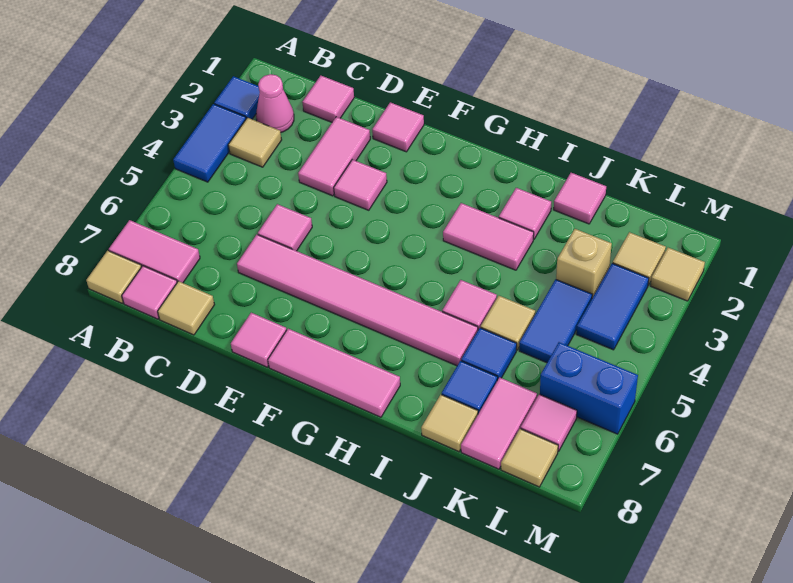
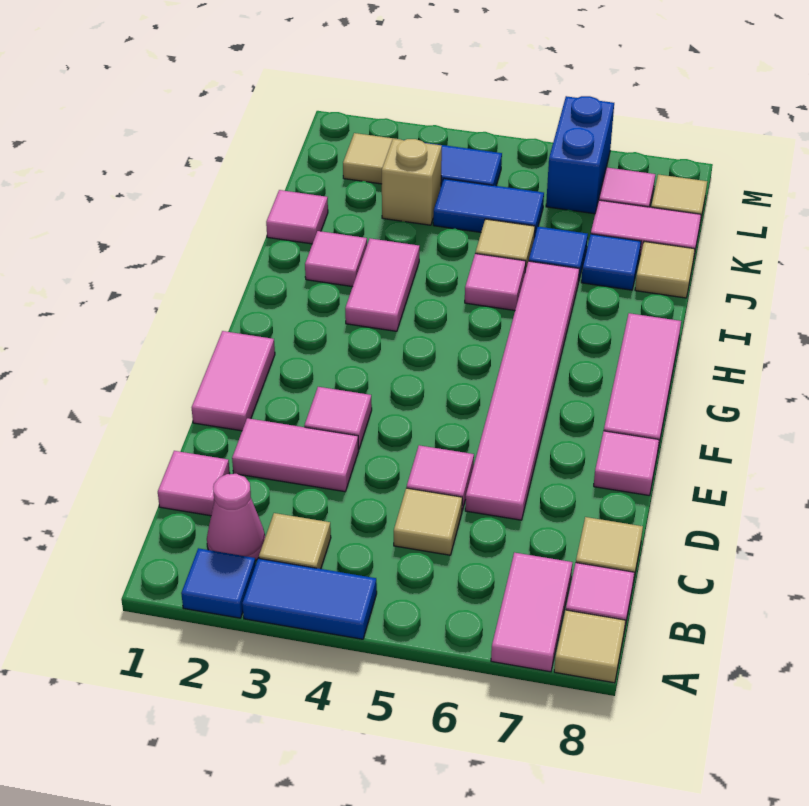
pink 1x1 tile [372,102,424,152] -> pink 1x2 tile [192,331,275,431]
tan 1x1 tile [651,248,705,301] -> tan 1x1 tile moved to [394,488,462,555]

